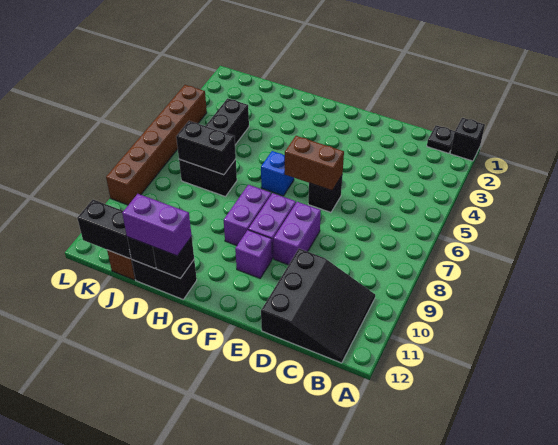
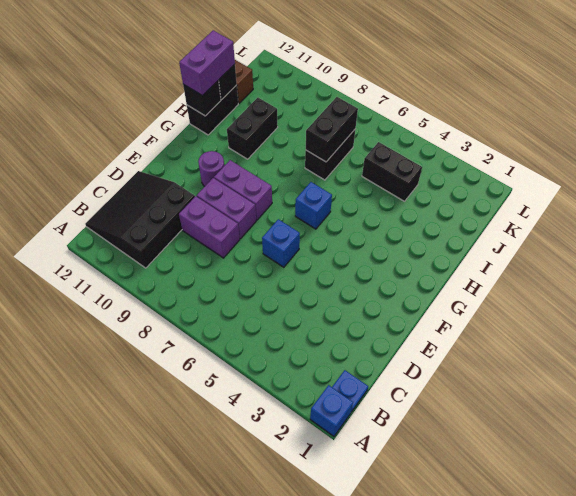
black 1x1 brick [450,118,485,161] -> blue 1x1 brick [310,385,353,436]
black 1x1 plate [427,125,455,153] -> blue 1x1 plate [332,370,368,412]
black 3x3 slope [261,249,375,363] -> black 3x3 slope turned to [85,171,195,268]
black 1x1 brick [308,176,342,212] -> blue 1x1 brick [262,219,300,267]
brown 1x2 brick [285,136,344,191] -> none
purple 1x1 brick [235,230,272,278] -> purple 1x1 round brick [198,151,224,186]
purple 1x2 brick [224,185,271,245] -> purple 1x2 brick moved to [179,196,240,258]
black 1x2 brick [77,200,131,259] -> black 1x2 brick moved to [227,98,278,159]
brown 1x6 brick [106,85,207,205] -> none

